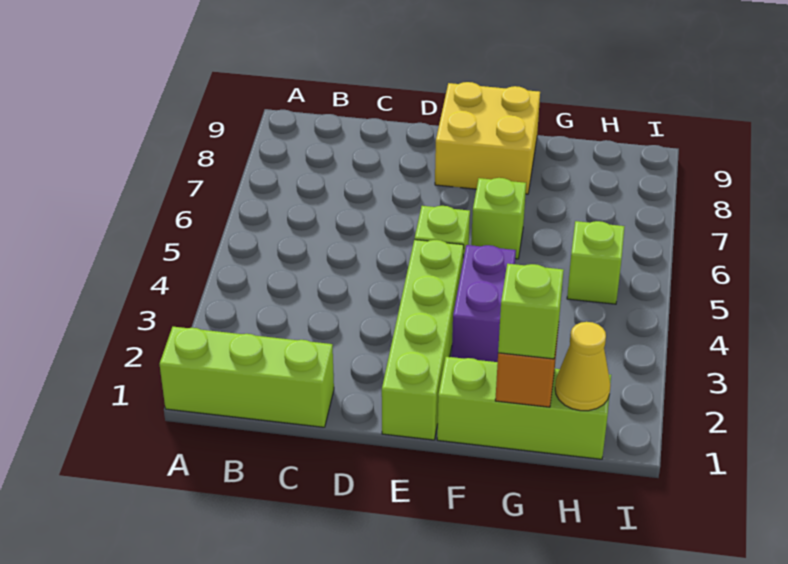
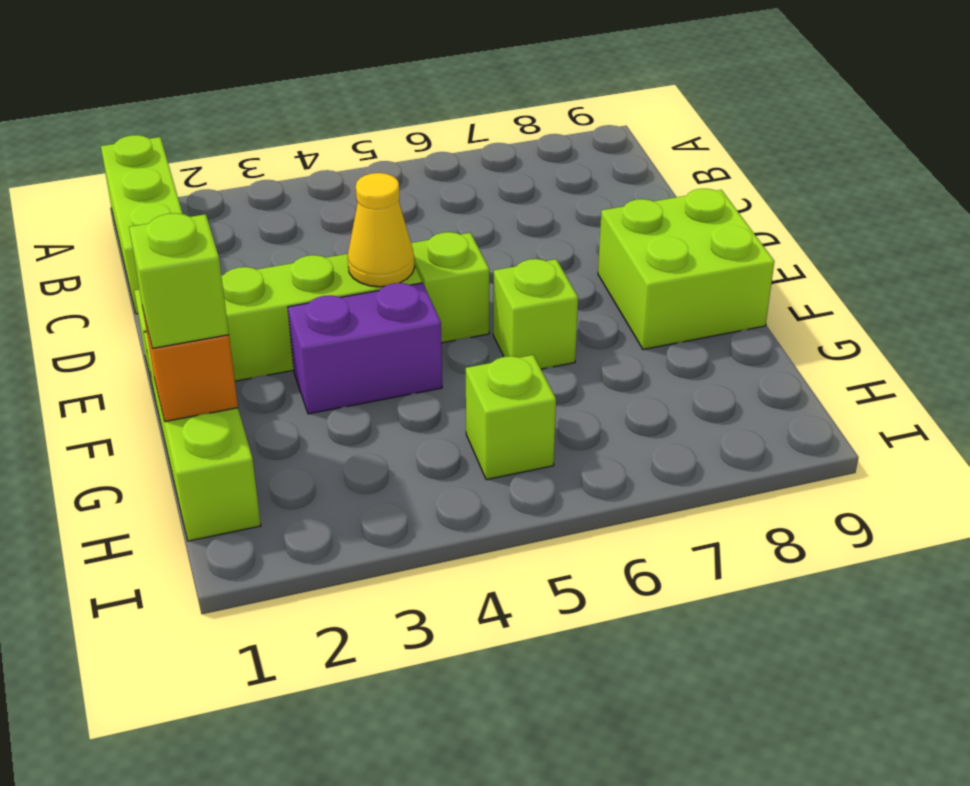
yellow 2x2 brick [435,82,540,194] -> lime 2x2 brick [598,189,775,350]
yellow 1x1 cone [555,322,611,411] -> yellow 1x1 cone moved to [348,173,415,287]

